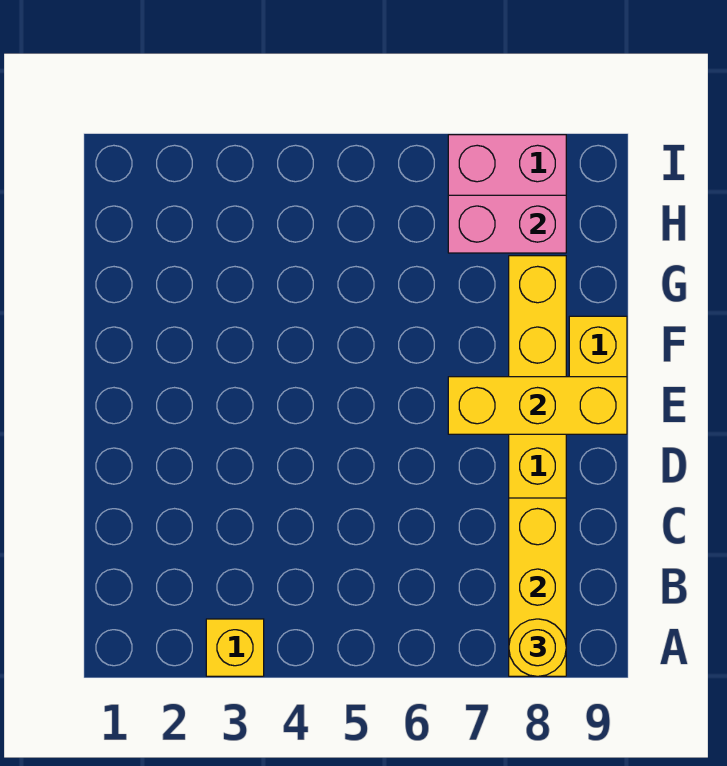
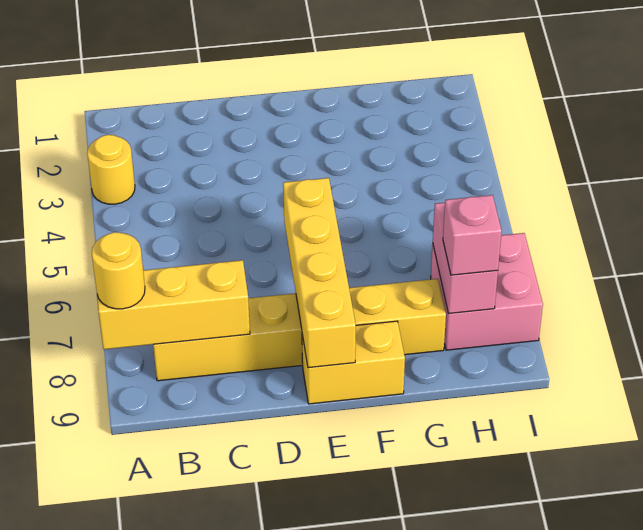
yellow 1x1 brick [206,619,264,676] -> yellow 1x1 round brick [87,135,135,204]
yellow 1x3 brick [448,377,627,434] -> yellow 1x4 brick [283,178,356,368]
none -> pink 1x1 brick [443,195,502,275]

